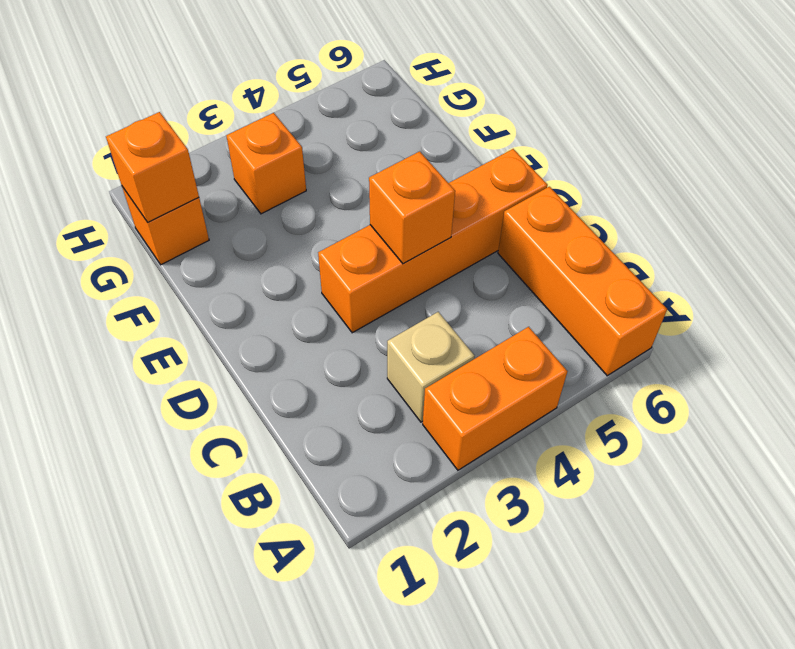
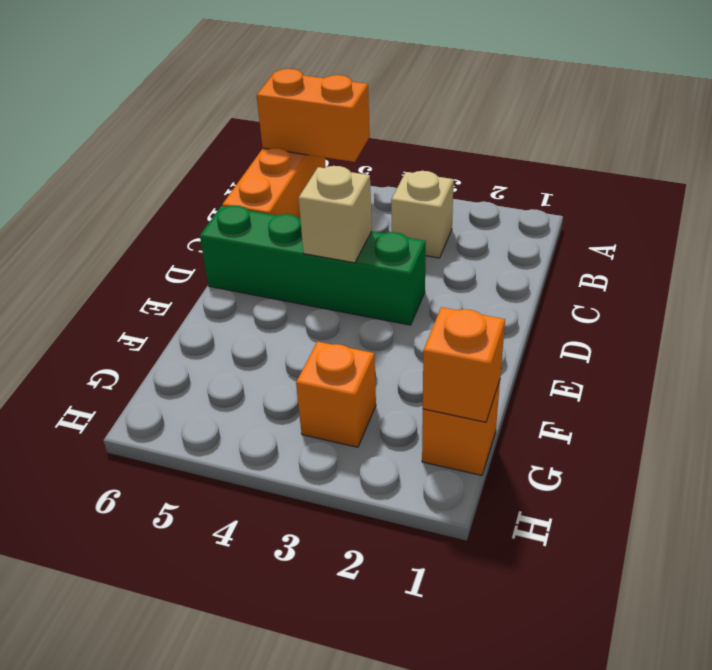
orange 1x2 brick [423,327,567,470] -> orange 1x2 brick moved to [257,69,370,162]
orange 1x4 brick [318,149,548,333] -> green 1x4 brick [200,206,426,325]
orange 1x1 brick [369,151,455,264] -> tan 1x1 brick [299,166,372,263]

